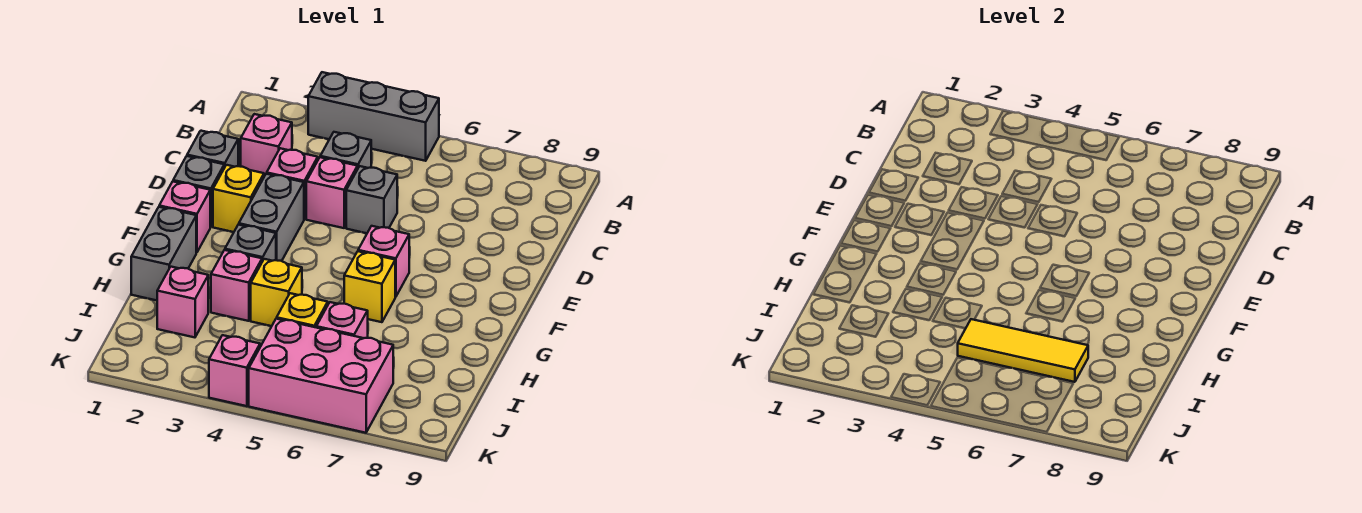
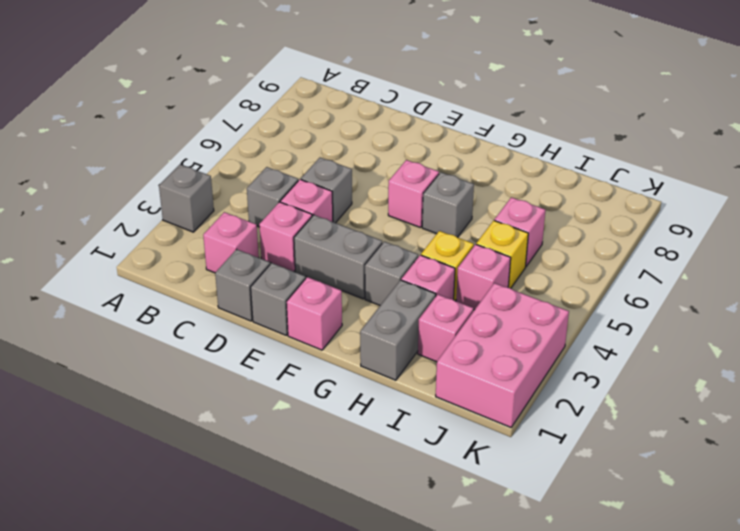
grey 1x3 brick [308,72,439,161] -> grey 1x1 brick [159,165,214,232]
yellow 1x1 brick [213,165,264,232] -> none
grey 1x2 brick [131,207,196,300] -> grey 1x2 brick turned to [360,280,436,380]
yellow 1x1 brick [344,251,395,322] -> grey 1x1 brick [422,172,474,238]
yellow 1x3 tile [958,319,1088,382] -> none
pink 2x3 brick [249,319,393,433] -> pink 2x3 brick moved to [436,283,569,427]
pink 1x1 brick [209,335,260,406] -> pink 1x1 brick moved to [456,244,511,310]

